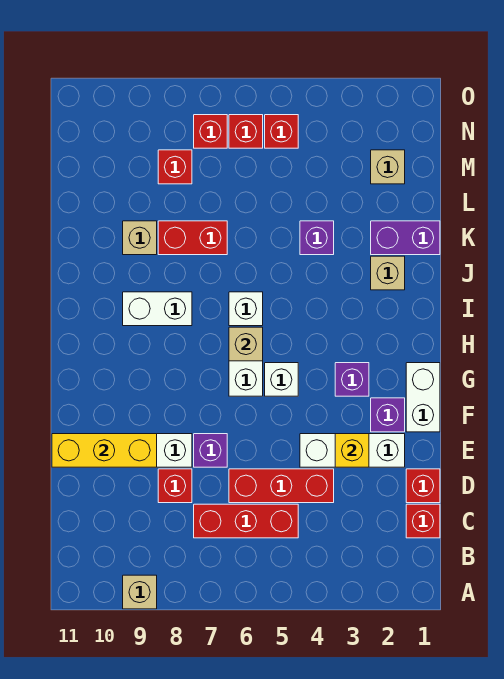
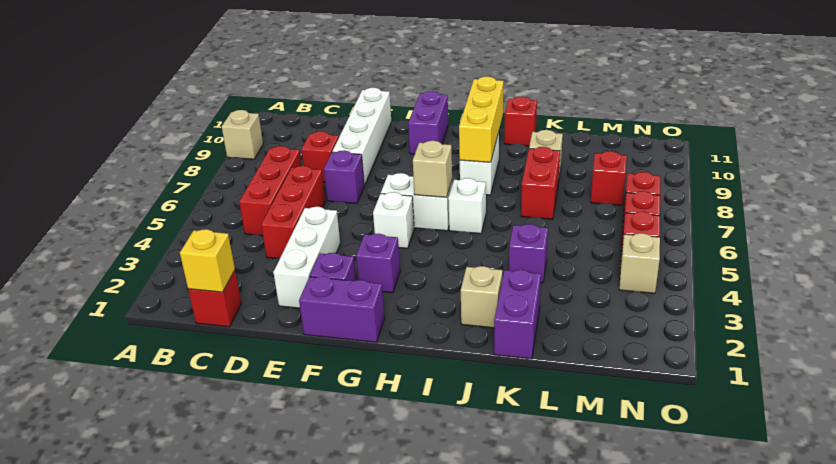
red 1x1 brick [406,469,440,503] -> red 1x1 brick moved to [504,96,537,146]
yellow 1x1 brick [335,434,369,467] -> yellow 1x1 brick moved to [180,229,235,292]
yellow 1x3 brick [52,434,157,467] -> yellow 1x3 brick moved to [459,77,504,162]
white 1x2 brick [406,363,440,432] -> purple 1x2 brick [299,276,385,342]
none -> purple 1x2 brick [408,91,448,154]
tan 1x1 brick [371,150,405,184] -> tan 1x1 brick moved to [619,233,660,293]

